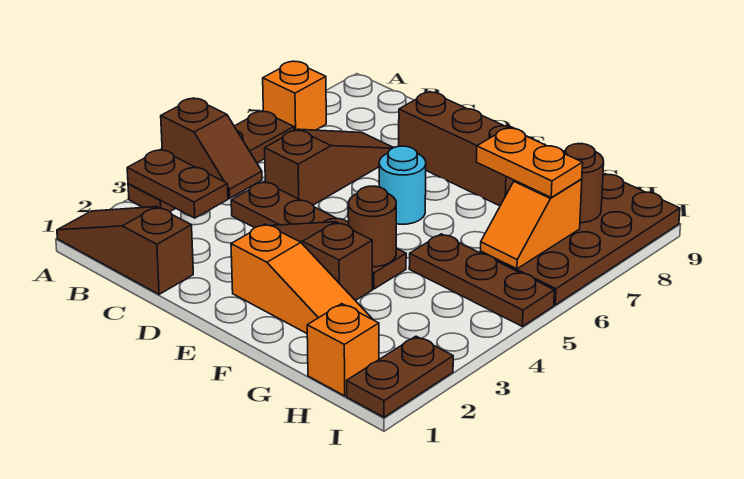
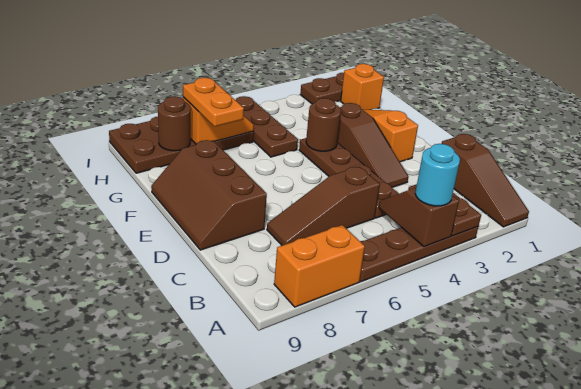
orange 1x1 brick [263,61,326,131] -> orange 1x2 brick [274,225,365,307]
cyan 1x1 round brick [379,146,426,224] -> cyan 1x1 round brick moved to [415,144,460,206]

